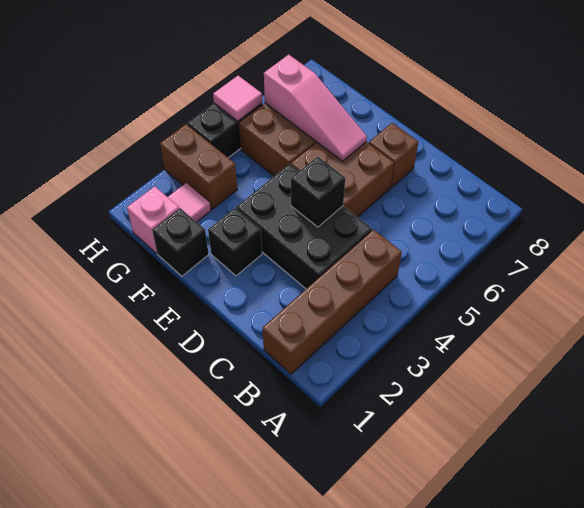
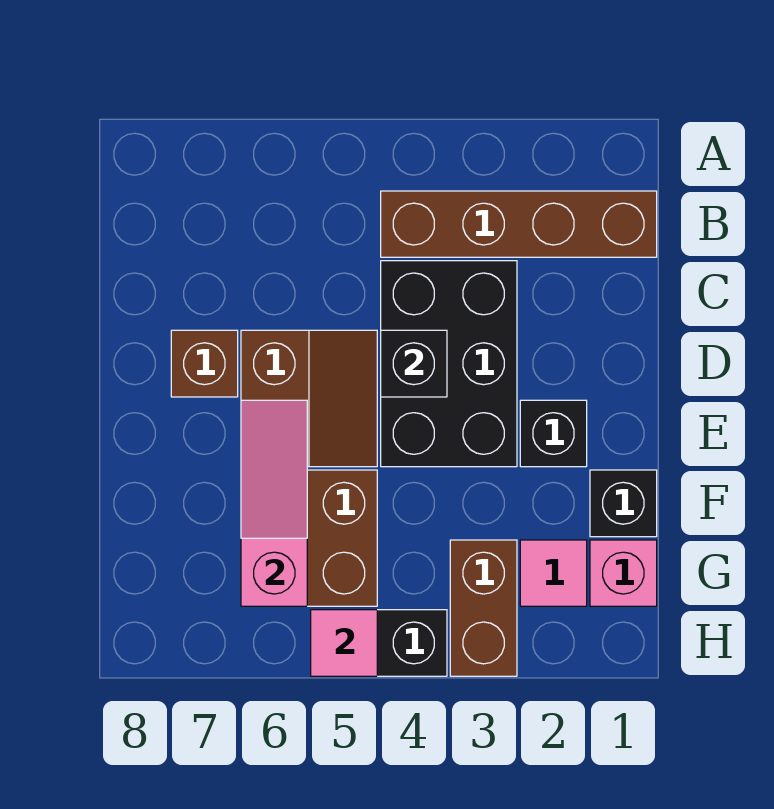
brown 2x2 brick [291,142,394,217] -> brown 2x2 slope [241,330,377,467]

